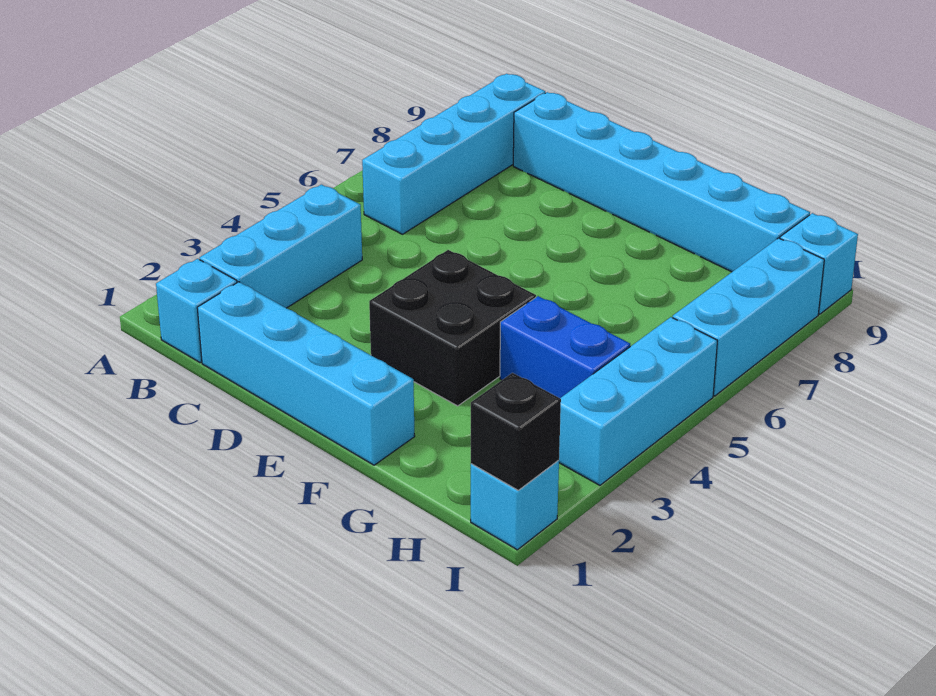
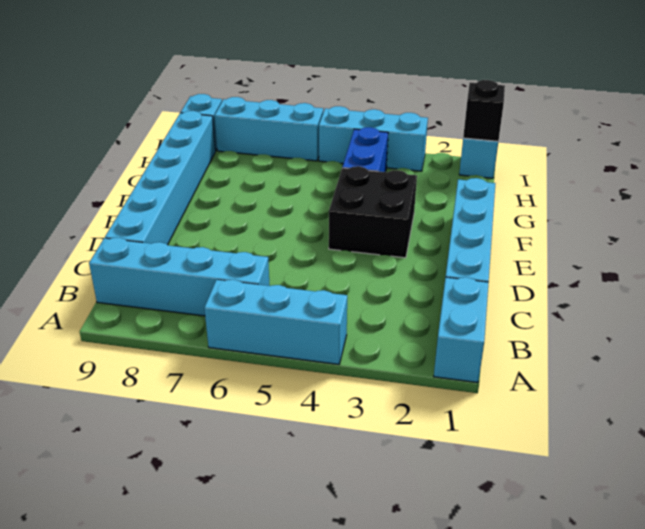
cyan 1x1 brick [156,259,237,363] -> cyan 1x2 brick [434,277,489,383]
cyan 1x3 brick [200,184,362,308] -> cyan 1x3 brick moved to [204,280,347,364]

